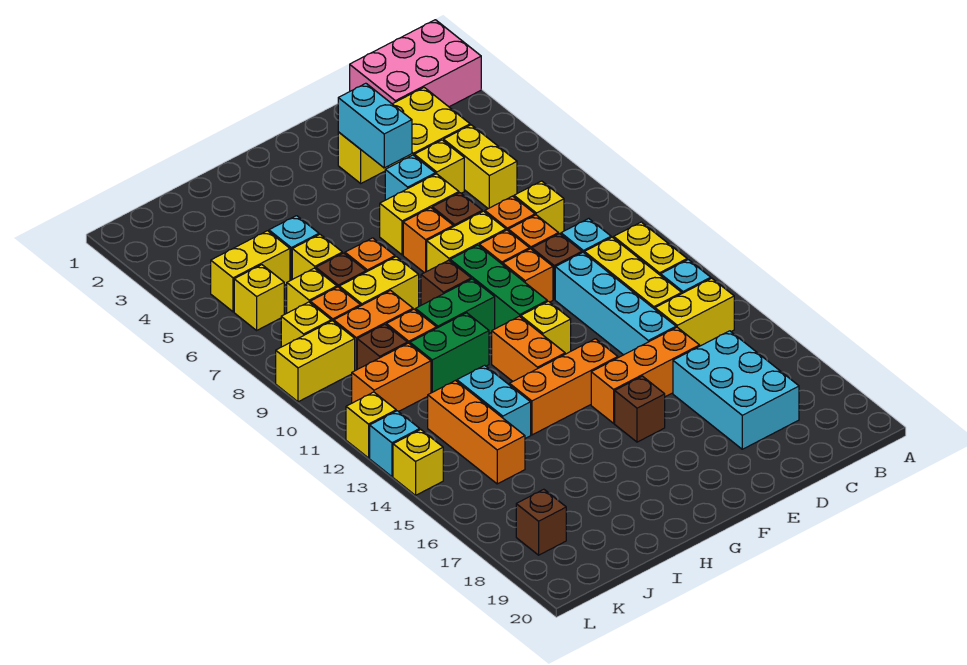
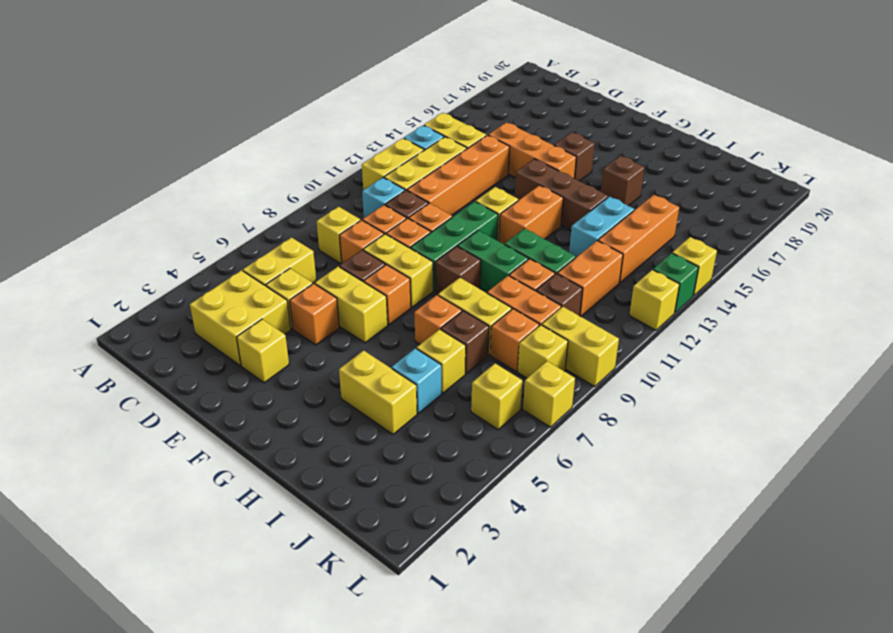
pink 2x3 brick [350,20,481,107] -> none
cyan 2x3 brick [673,331,799,449] -> none
cyan 1x4 brick [555,253,676,355] -> orange 1x4 brick [407,135,510,215]
cyan 1x2 brick [338,83,412,168] -> none
cyan 1x1 brick [385,155,435,200] -> orange 1x1 brick [290,283,339,345]
orange 1x3 brick [510,339,618,435] -> brown 1x3 brick [515,159,608,231]
yellow 1x2 brick [211,231,290,312] -> yellow 1x2 brick moved to [339,350,417,434]
yellow 1x1 brick [287,268,337,313] -> yellow 1x1 brick moved to [523,361,575,427]
orange 1x2 brick [352,343,431,412] -> orange 1x2 brick turned to [557,241,623,316]
brown 1x1 brick [516,489,566,555] -> brown 1x1 brick moved to [601,156,645,206]
cyan 1x1 brick [370,411,420,477] -> green 1x1 brick [653,253,699,313]

